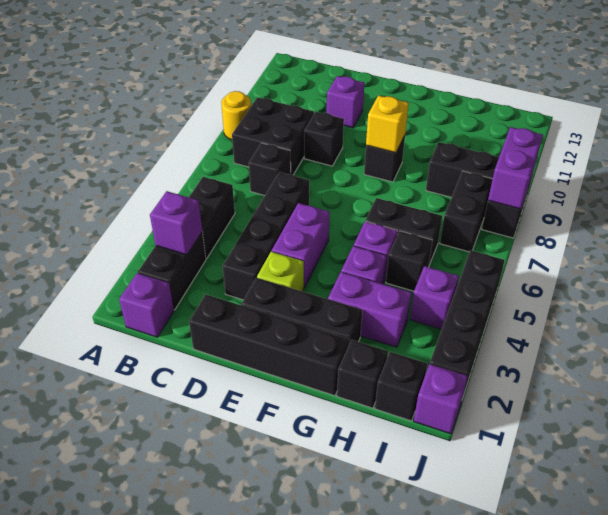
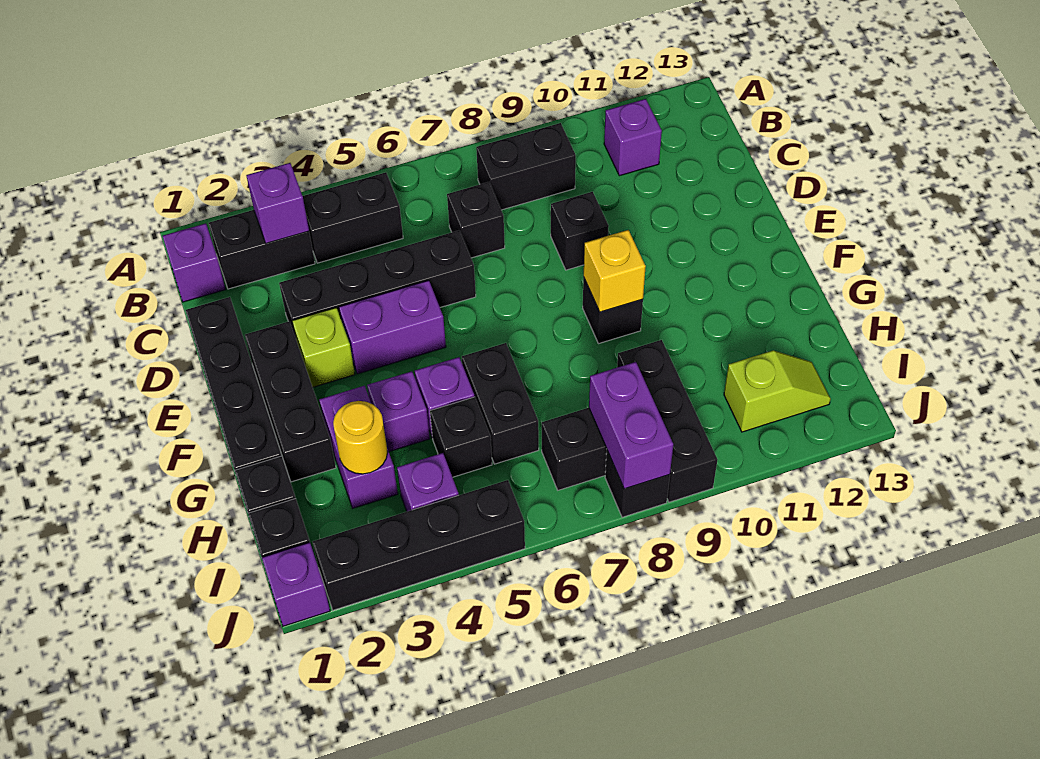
yellow 1x1 round brick [221,91,251,140] -> yellow 1x1 round brick moved to [333,401,388,474]
black 2x2 brick [232,97,314,175] -> black 1x2 brick [476,123,576,210]
purple 1x1 brick [327,76,364,128] -> purple 1x1 brick moved to [604,99,662,176]
none -> lime 1x2 slope [724,351,831,432]
purple 1x2 brick [488,127,543,209] -> purple 1x2 brick turned to [589,362,673,489]

